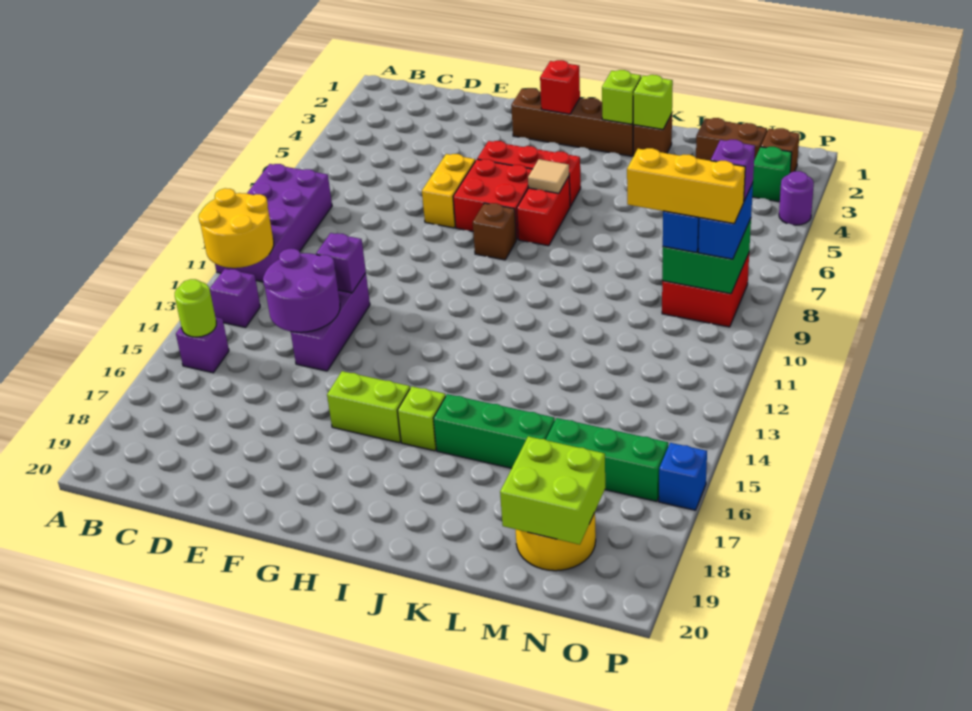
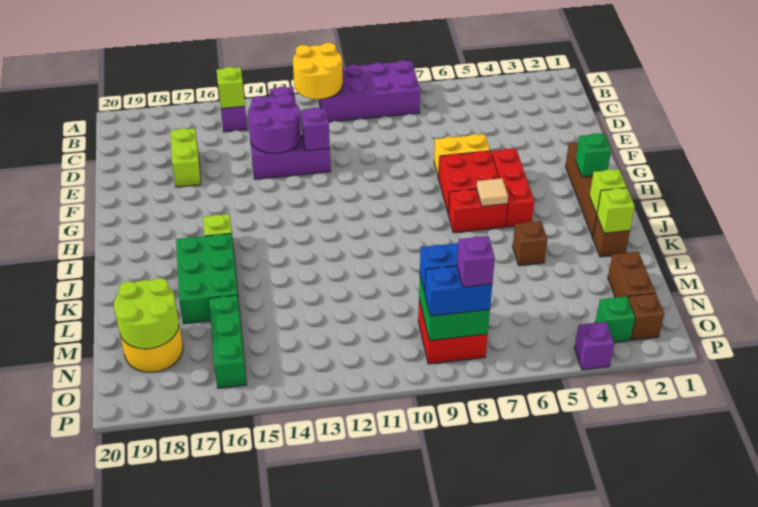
lime 1x1 round brick [175,279,216,337] -> lime 1x1 brick [217,67,245,108]
lime 1x2 brick [327,371,410,443] -> lime 1x2 brick moved to [171,128,201,187]
red 1x1 brick [540,60,580,114] -> green 1x1 brick [575,133,611,177]
brown 1x1 brick [473,203,516,260] -> brown 1x1 brick moved to [513,221,547,266]
green 1x3 brick [433,394,555,468] -> green 2x3 brick [176,233,239,324]
yellow 1x3 brick [627,148,745,224] -> none
lime 2x2 brick [500,436,605,545] -> lime 2x2 round brick [114,278,179,349]
purple 1x1 round brick [779,171,814,225] -> purple 1x1 brick [575,322,614,370]
blue 1x1 brick [659,443,707,510] -> none

